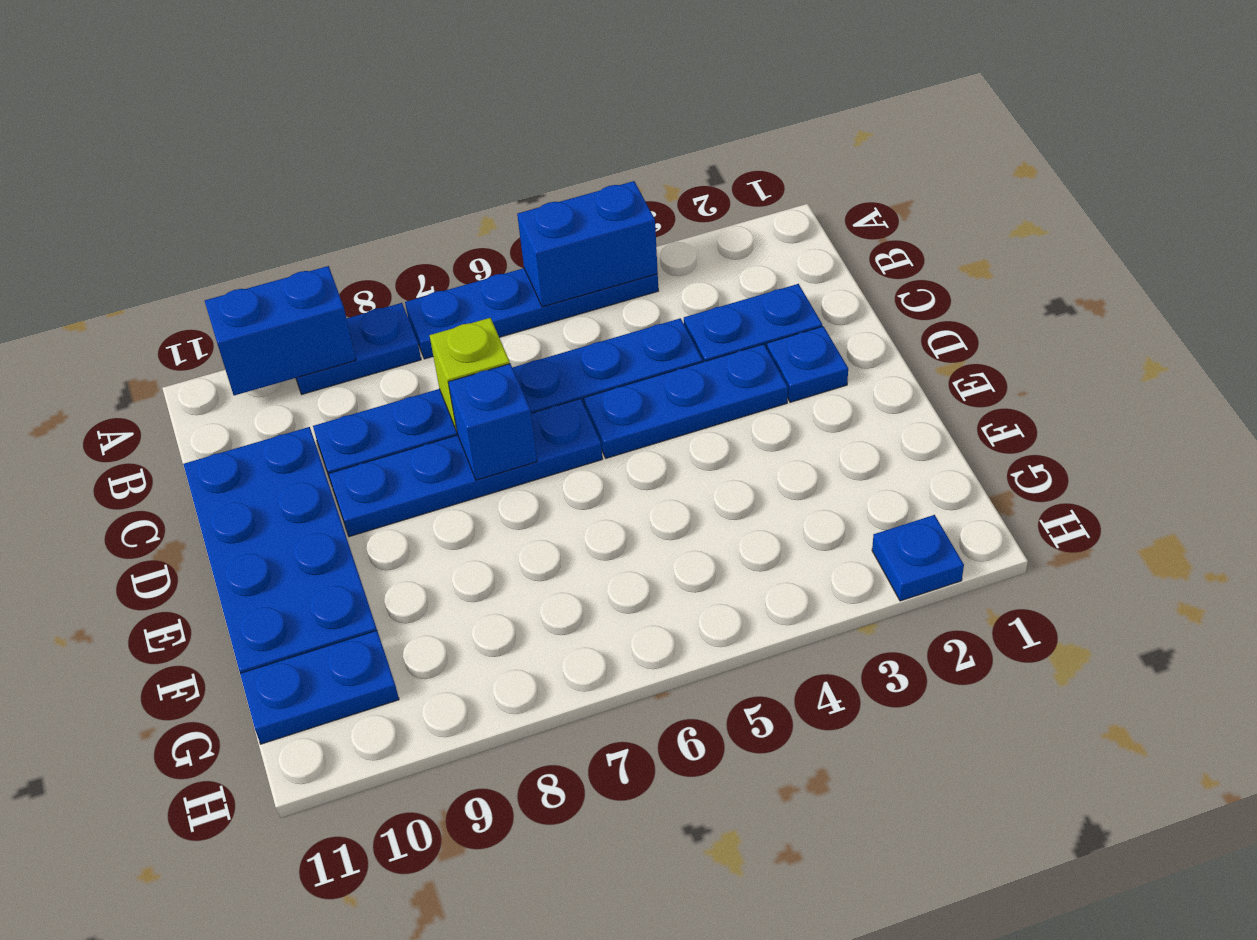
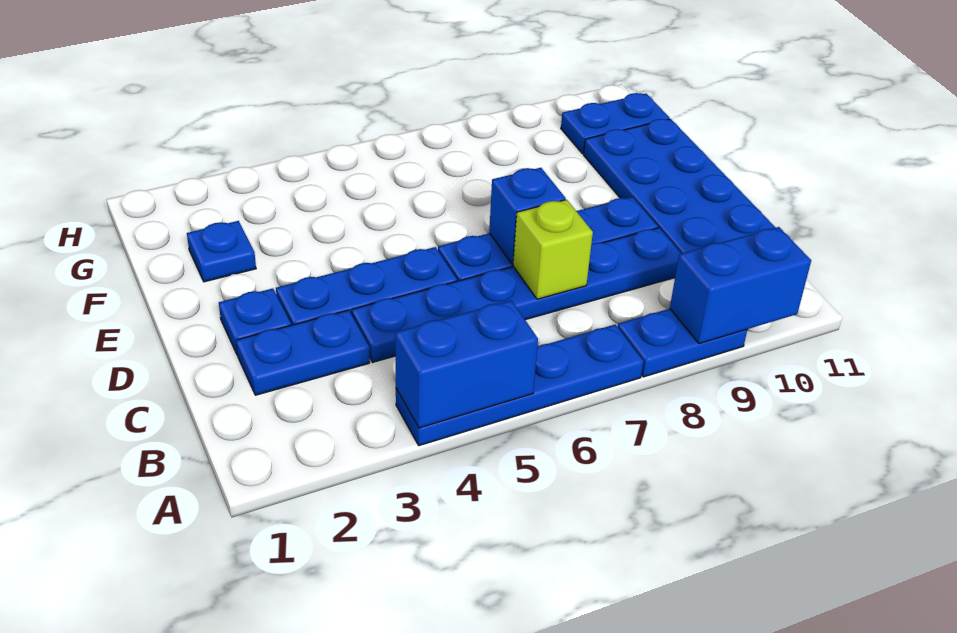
blue 1x1 plate [872,515,964,601] -> blue 1x1 plate moved to [187,221,256,282]

